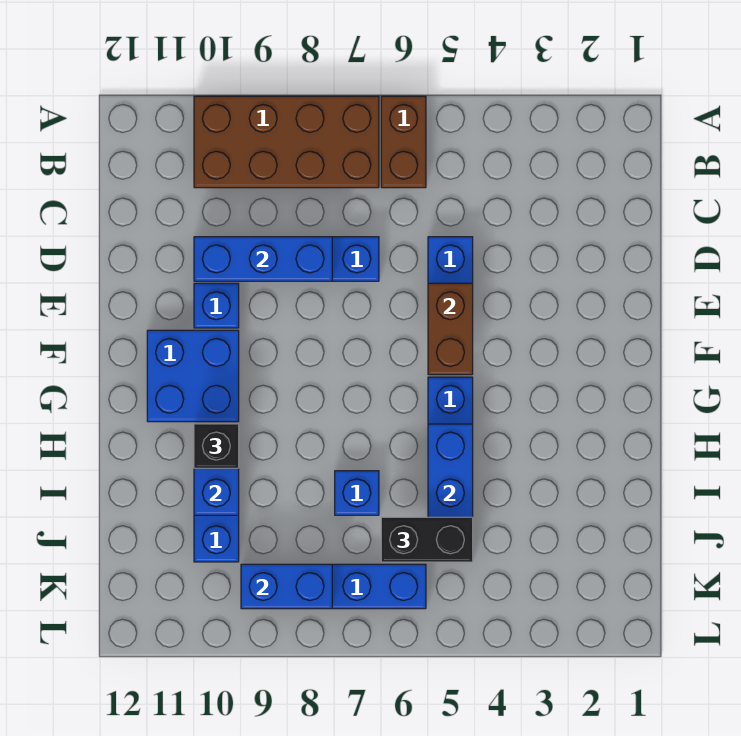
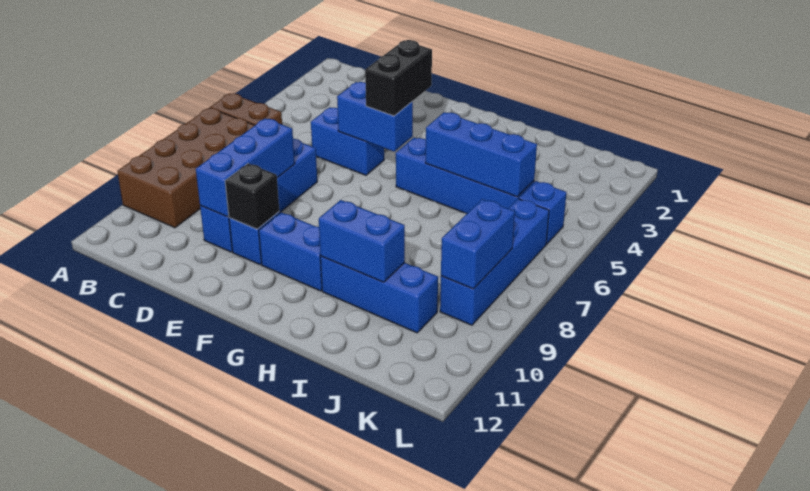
brown 1x2 brick [428,283,473,375] -> blue 1x2 brick [337,82,413,152]
blue 2x2 brick [147,330,239,422] -> blue 1x2 brick [259,212,322,291]
black 1x1 brick [194,424,239,468] -> black 1x1 brick moved to [225,164,279,229]
blue 1x1 brick [335,471,379,515] -> blue 1x1 brick moved to [519,181,567,244]
black 1x2 brick [381,517,473,562] -> black 1x2 brick moved to [365,40,432,116]

